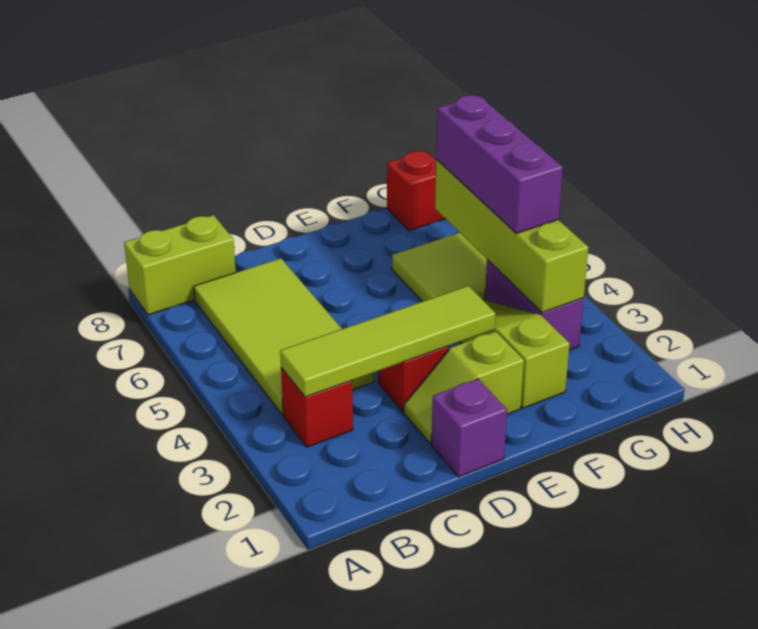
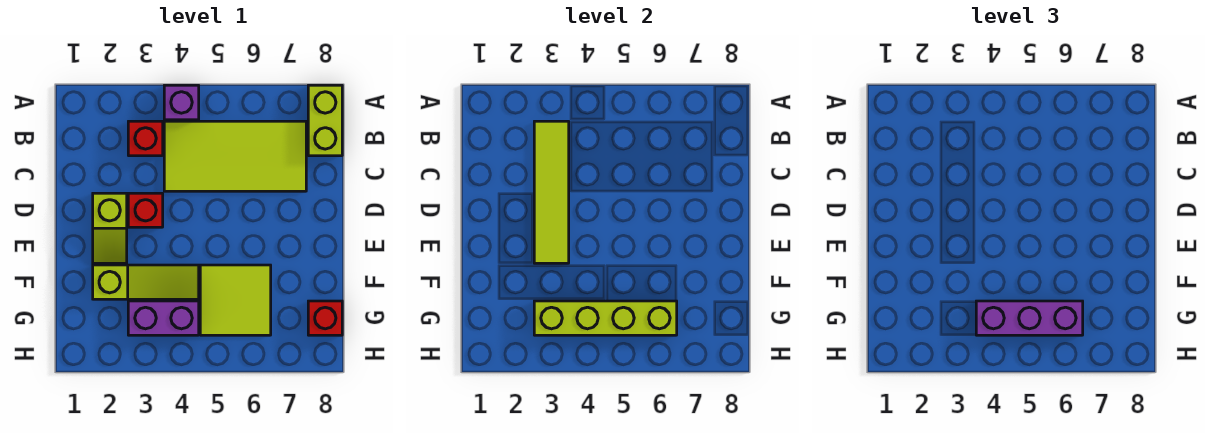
purple 1x1 brick [431,379,507,477] -> purple 1x1 brick moved to [164,85,199,120]
lime 1x2 slope [404,332,524,444] -> lime 1x2 slope turned to [93,193,127,263]

